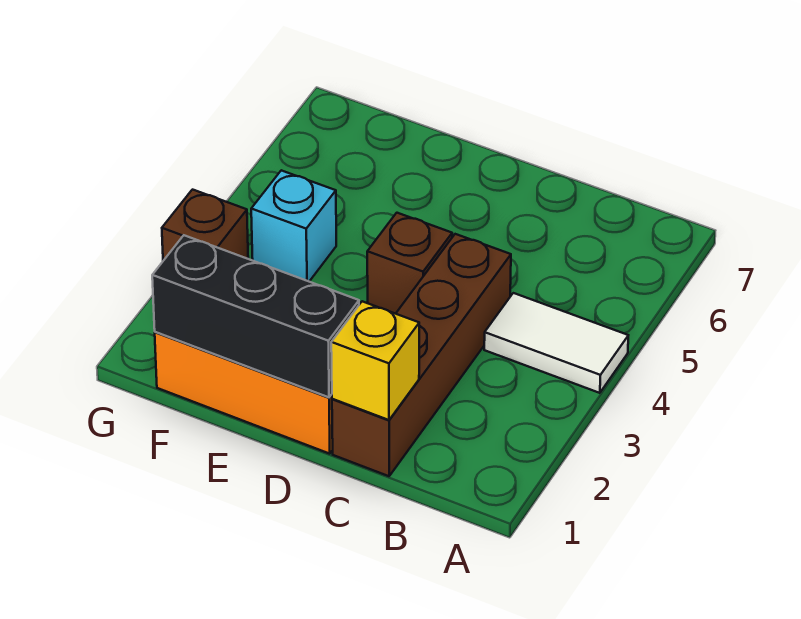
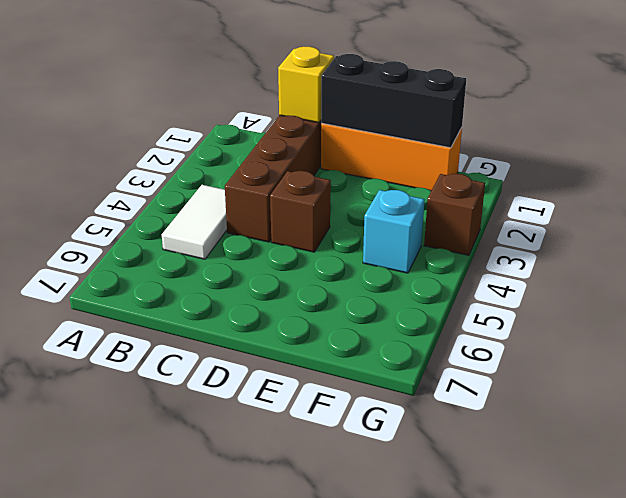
white 1x2 tile [484,293,628,393] -> white 1x2 tile turned to [162,185,227,259]

